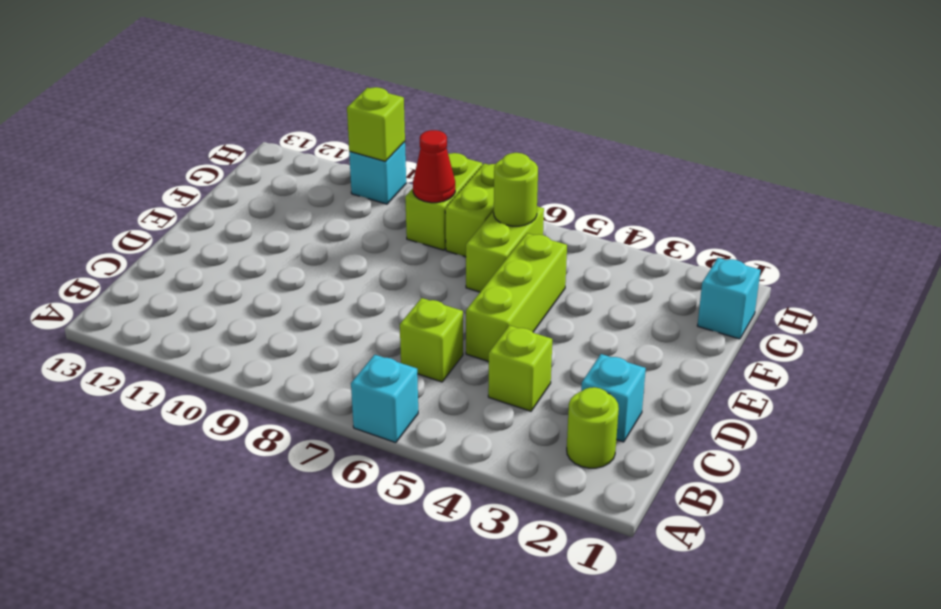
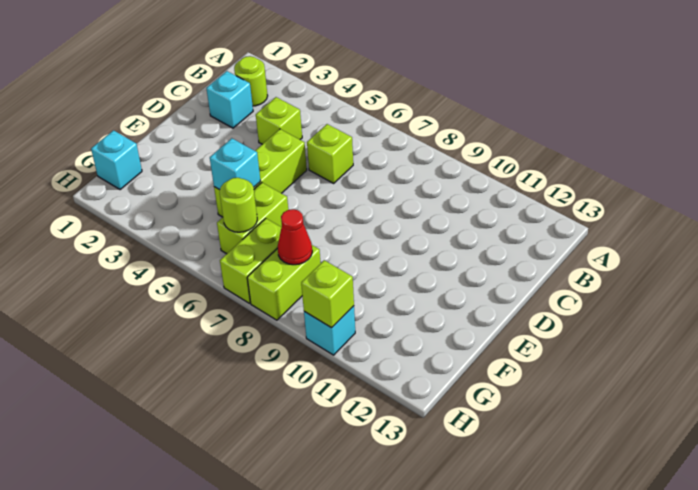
cyan 1x1 brick [351,355,418,443] -> cyan 1x1 brick moved to [210,138,260,190]

